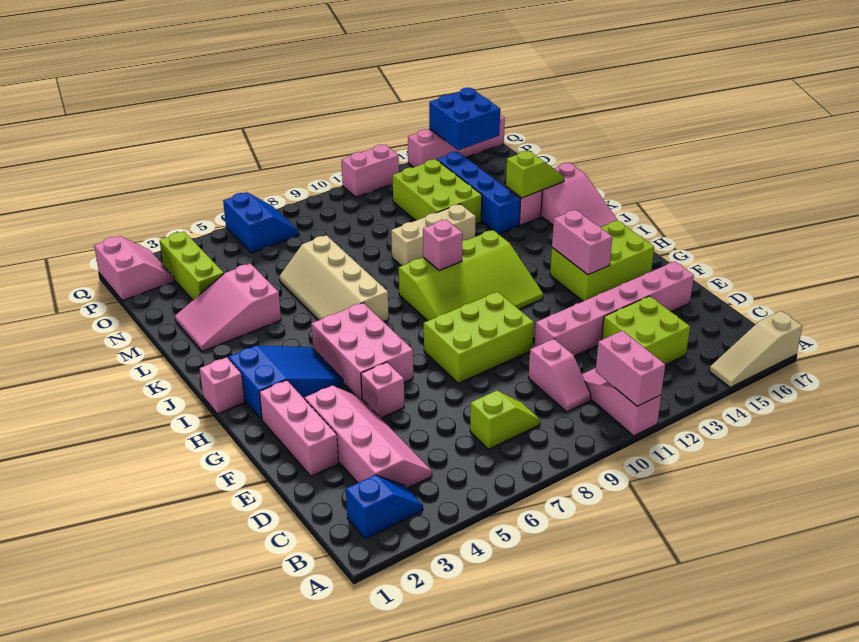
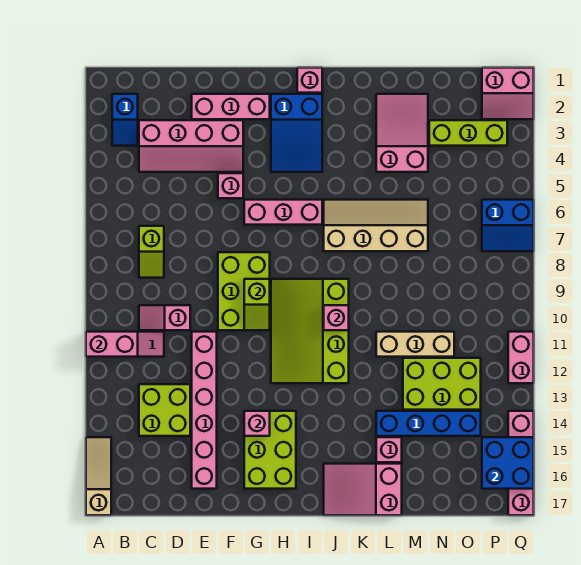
pink 2x3 brick [312,303,413,398] -> pink 1x3 brick [244,200,322,225]
pink 1x2 brick [552,210,612,275] -> pink 1x1 brick [244,411,270,436]
tan 1x3 brick [391,204,476,266] -> tan 1x3 brick turned to [376,332,454,357]
lime 1x2 slope [506,151,564,198] -> lime 1x2 slope moved to [244,279,270,330]

